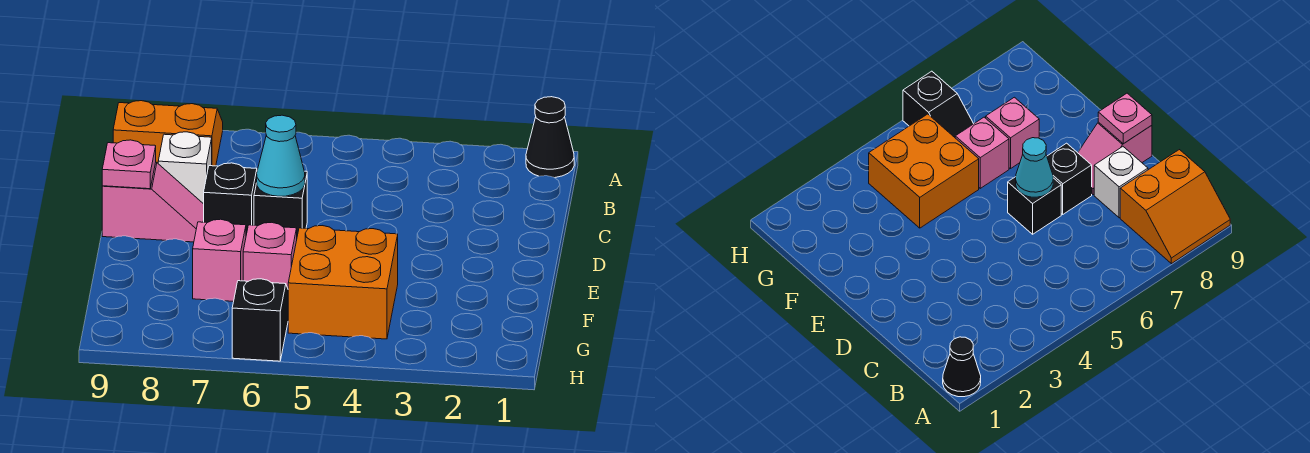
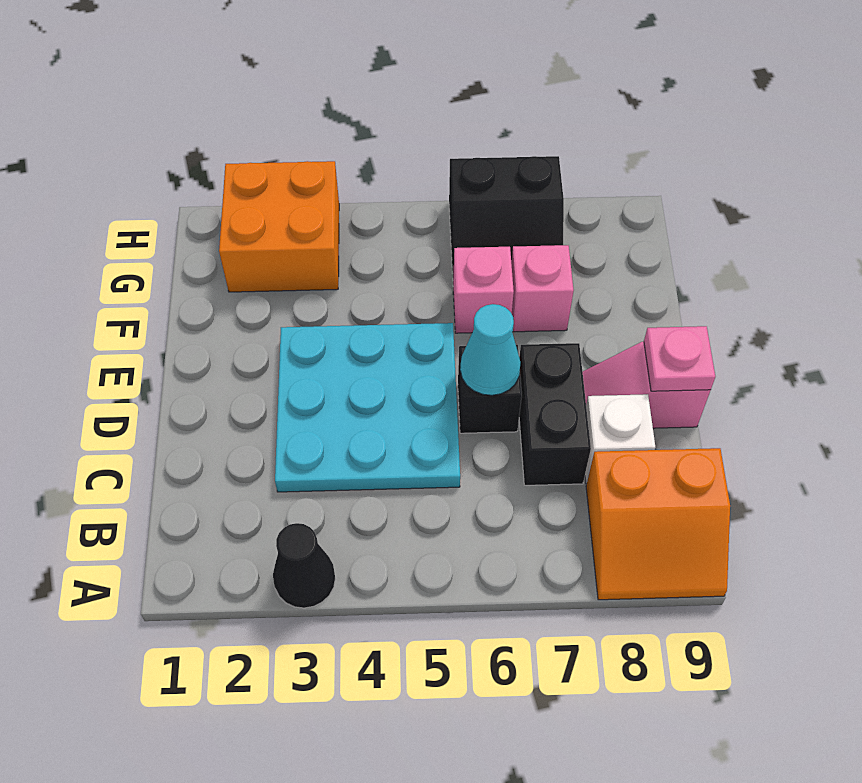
black 1x1 cone [526,97,574,178] -> black 1x1 cone moved to [273,523,335,608]
none -> cyan 3x3 plate [275,323,460,492]
black 1x1 brick [204,163,257,235] -> black 1x2 brick [519,343,591,485]
orange 2x2 brick [288,226,398,339] -> orange 2x2 brick moved to [219,161,339,292]
black 1x2 slope [232,279,288,361] -> black 2x2 slope [449,156,564,278]

